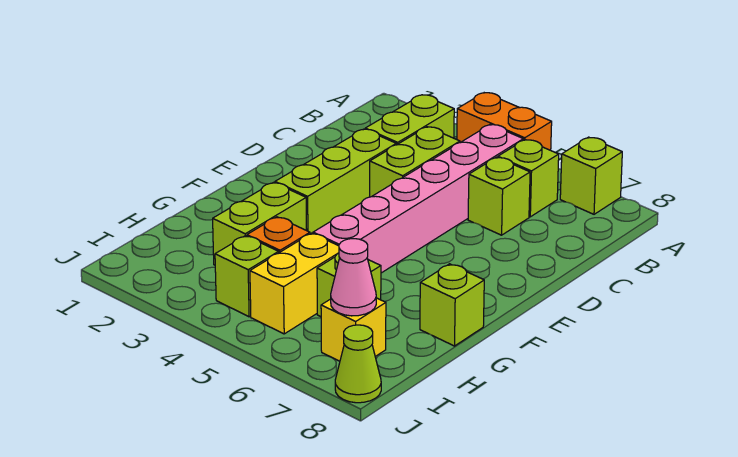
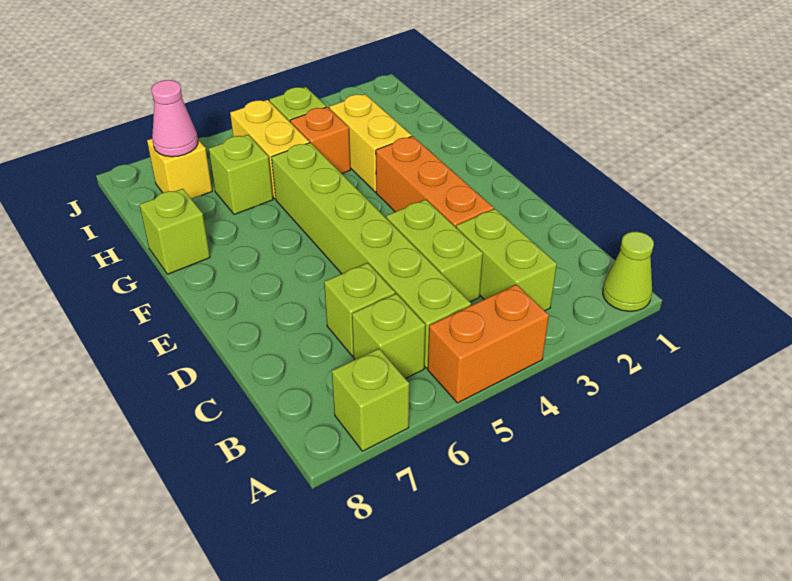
pink 1x6 brick [313,124,523,273] -> lime 1x6 brick [272,143,471,368]
lime 1x3 brick [275,129,396,234] -> orange 1x3 brick [376,136,493,227]
lime 1x2 brick [213,182,307,265] -> yellow 1x2 brick [329,94,411,192]
lime 1x1 cone [335,325,381,403] -> lime 1x1 cone moved to [603,232,654,311]

